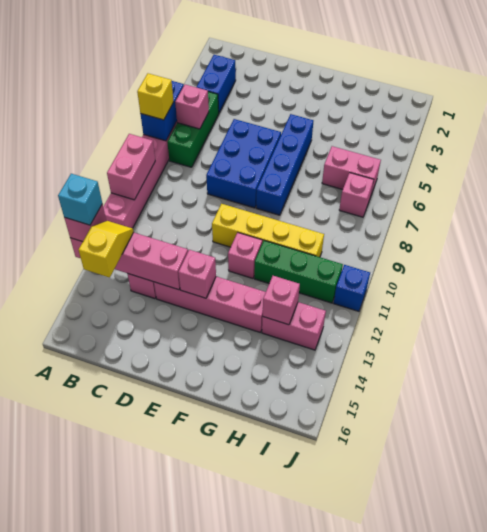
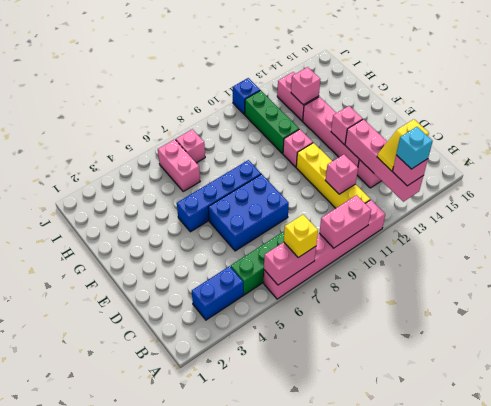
blue 1x2 brick [141,81,184,141] -> pink 1x2 brick [264,242,316,285]
pink 1x1 brick [175,85,209,129] -> pink 1x1 brick moved to [325,155,358,194]
yellow 1x4 brick [212,204,324,257] -> yellow 1x4 brick moved to [296,143,370,208]

